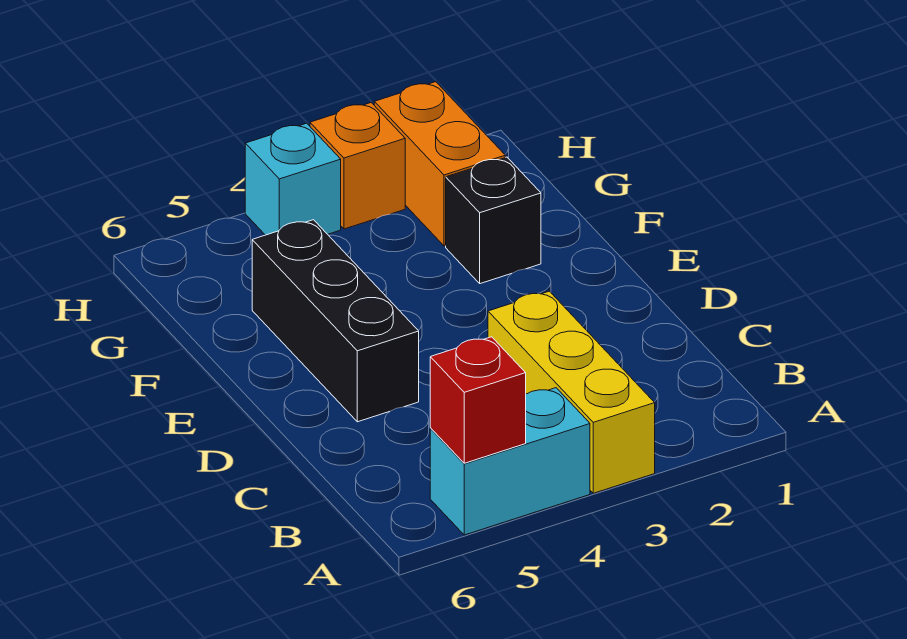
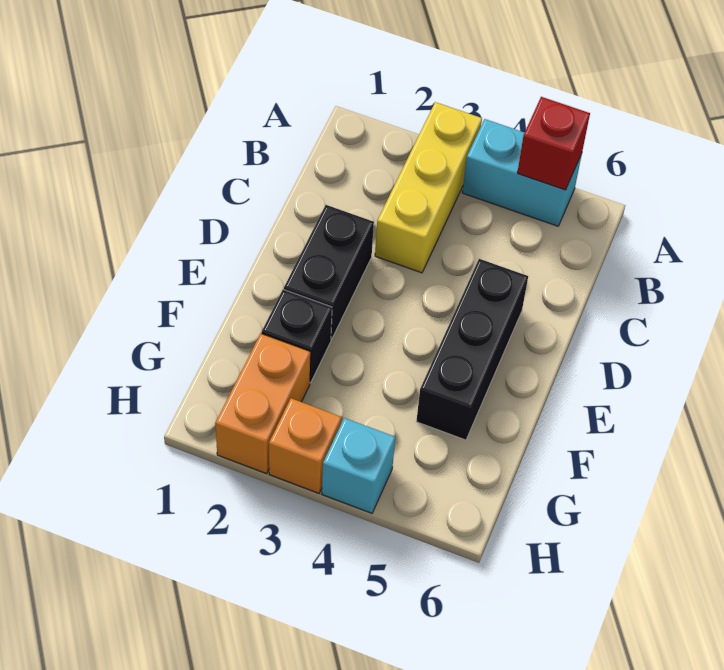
none -> black 1x2 brick [284,205,374,339]

